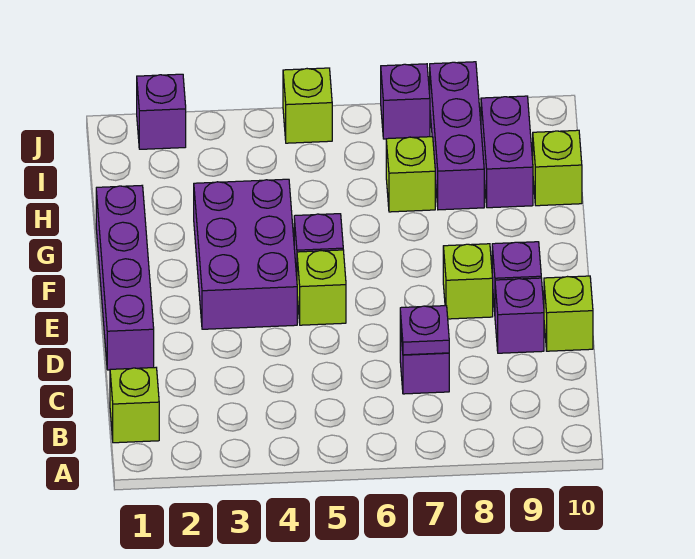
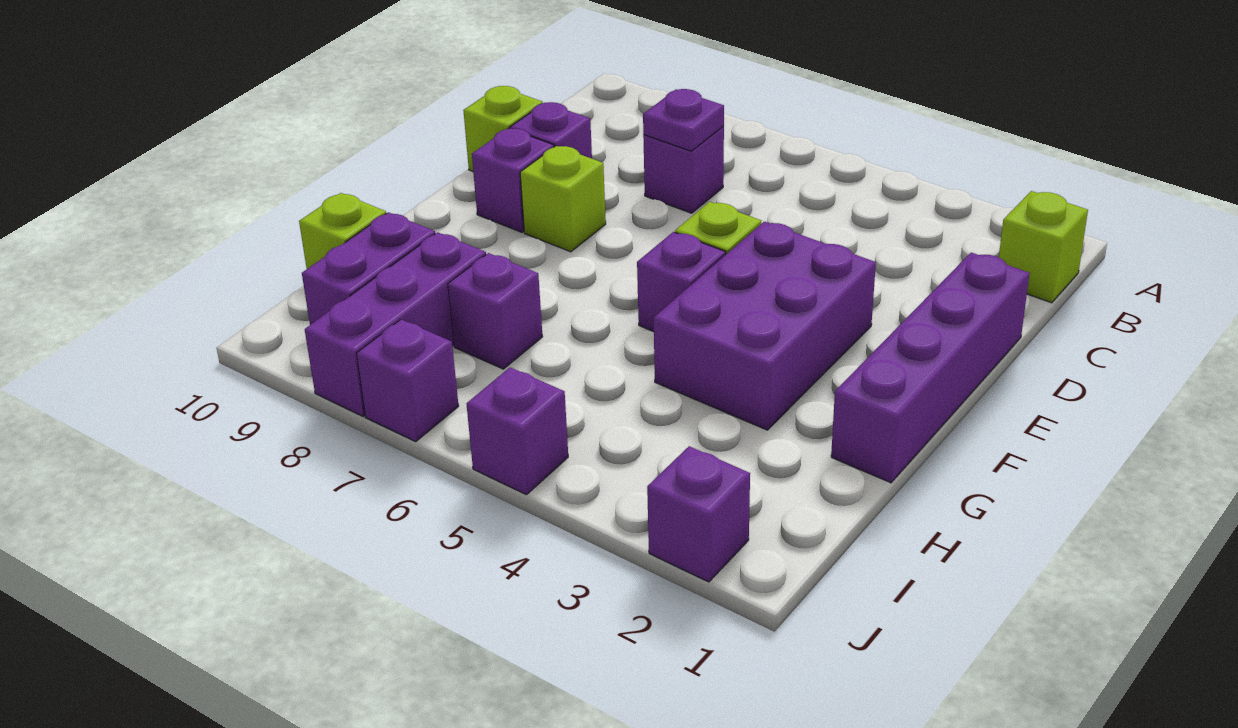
lime 1x1 brick [386,137,435,212] -> purple 1x1 brick [448,253,543,369]
lime 1x1 brick [283,68,332,143] -> purple 1x1 brick [466,367,568,495]

